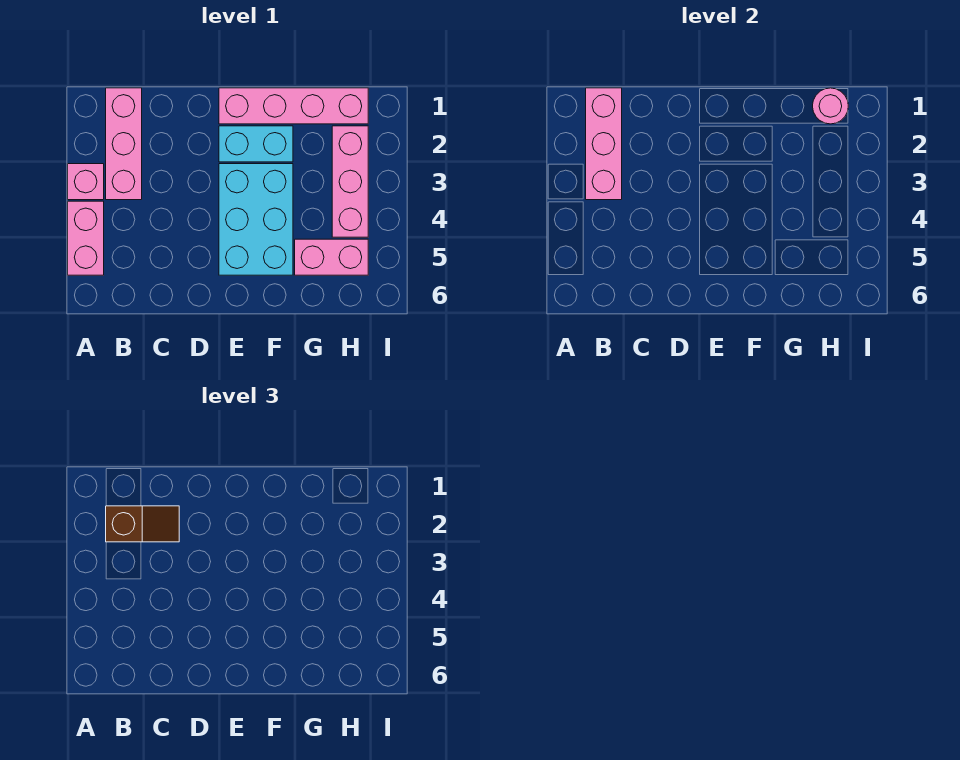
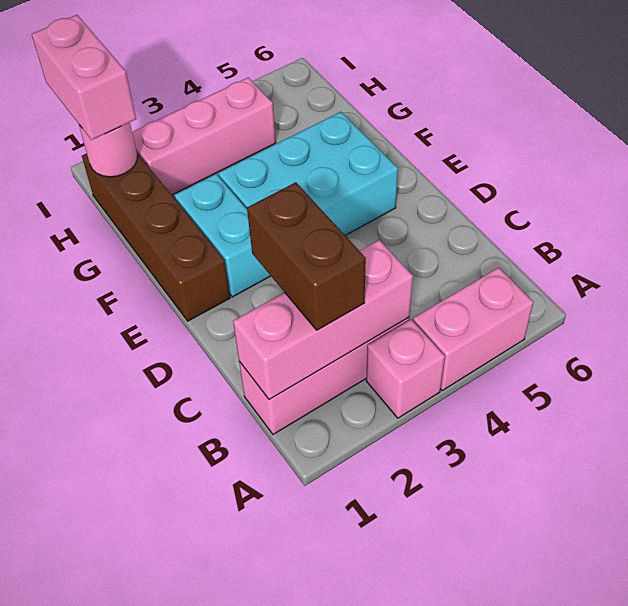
brown 1x2 slope [106,506,179,542] -> brown 1x2 brick [247,182,366,330]
pink 1x4 brick [219,88,368,124] -> brown 1x4 brick [82,153,230,321]
pink 1x2 brick [295,239,368,275] -> pink 1x2 brick moved to [32,15,136,140]

